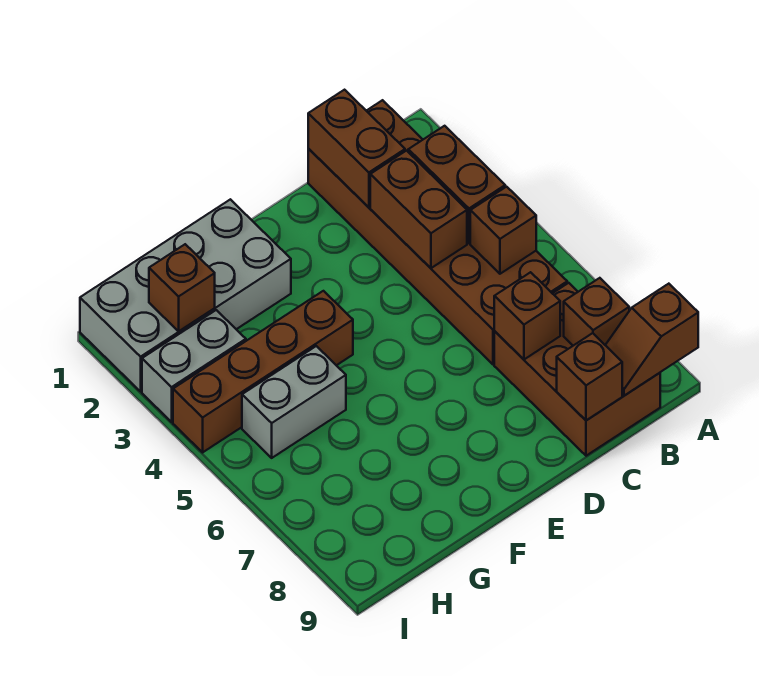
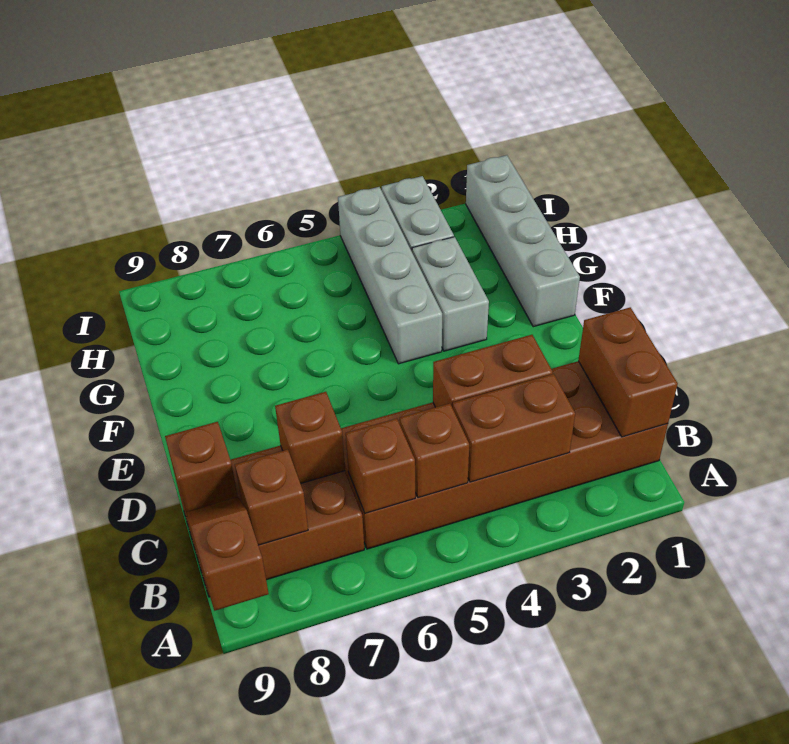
brown 1x2 brick [308,90,405,207] -> brown 1x2 brick turned to [578,307,678,437]
grey 2x4 brick [80,199,291,391] -> grey 1x4 brick [466,155,580,327]
brown 1x4 brick [173,291,353,452] -> grey 1x4 brick [338,187,442,364]
grey 1x2 brick [242,346,346,458] -> grey 1x2 brick moved to [412,237,489,351]
brown 1x1 brick [149,244,215,331] -> brown 1x1 brick moved to [346,419,415,513]

